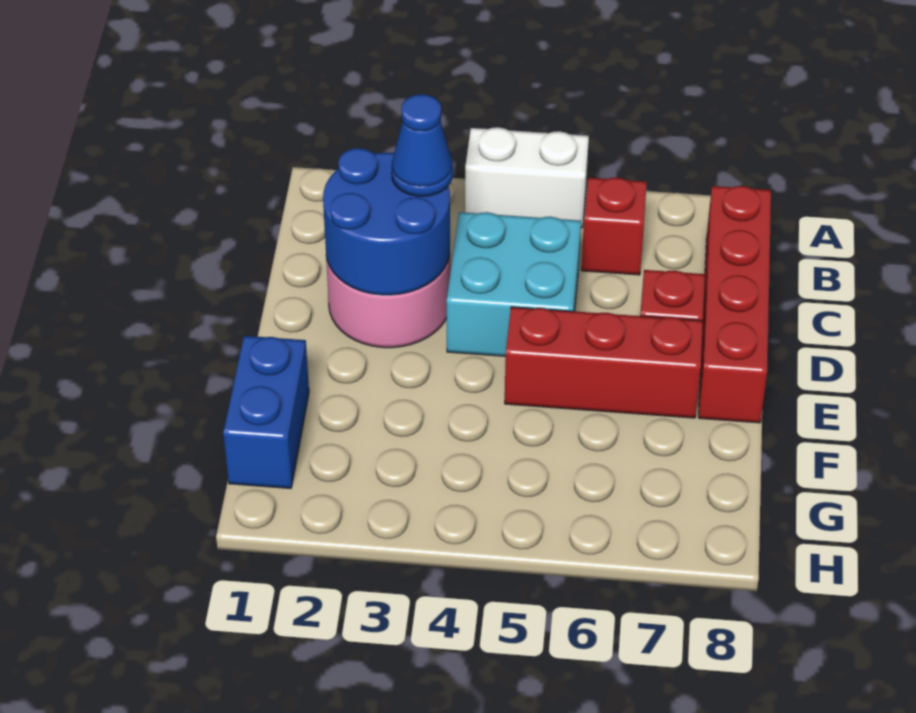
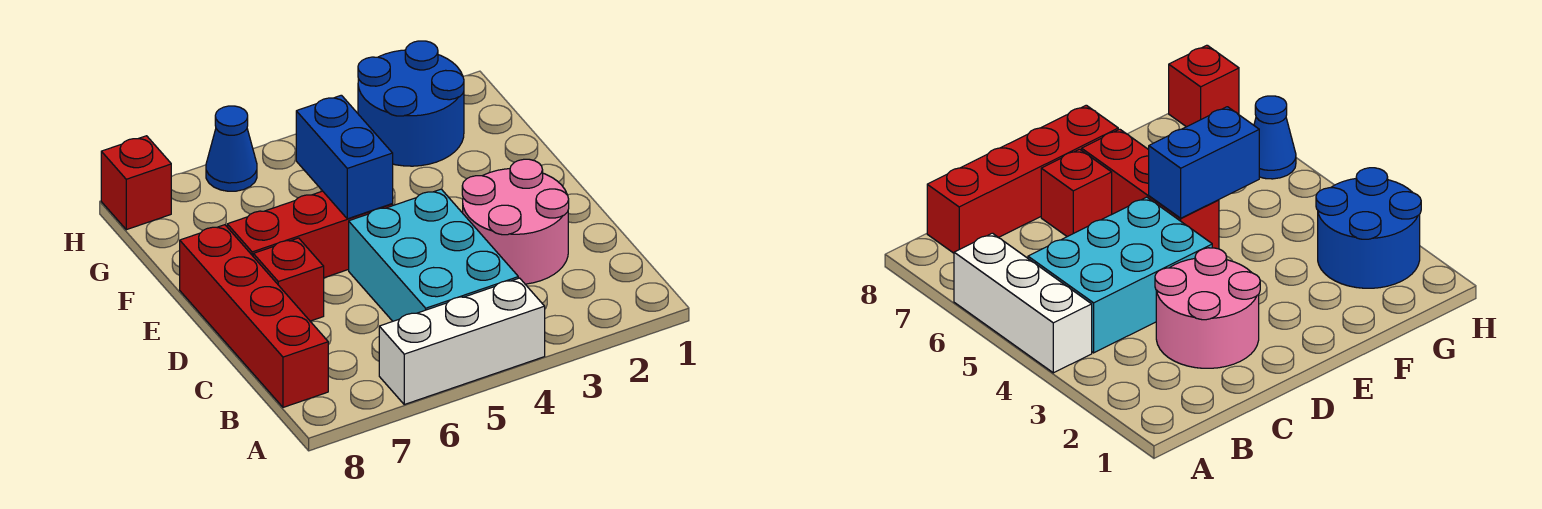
white 1x2 brick [465,127,589,228] -> white 1x3 brick [379,278,545,404]
red 1x1 brick [582,178,647,275] -> red 1x1 brick moved to [101,136,171,230]
blue 2x2 round brick [323,148,450,295] -> blue 2x2 round brick moved to [358,41,464,166]
blue 1x1 cone [392,94,453,196] -> blue 1x1 cone moved to [206,106,257,191]
cyan 2x2 brick [447,212,581,356] -> cyan 2x3 brick [349,189,518,321]
blue 1x2 brick [223,336,309,488] -> blue 1x2 brick moved to [296,95,393,219]

